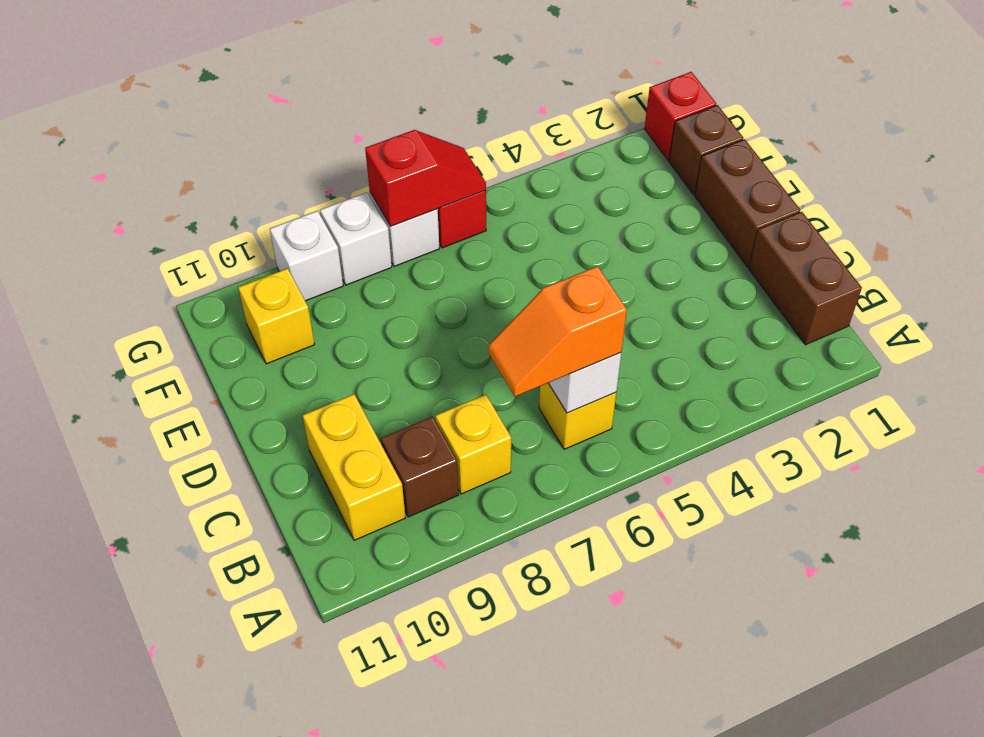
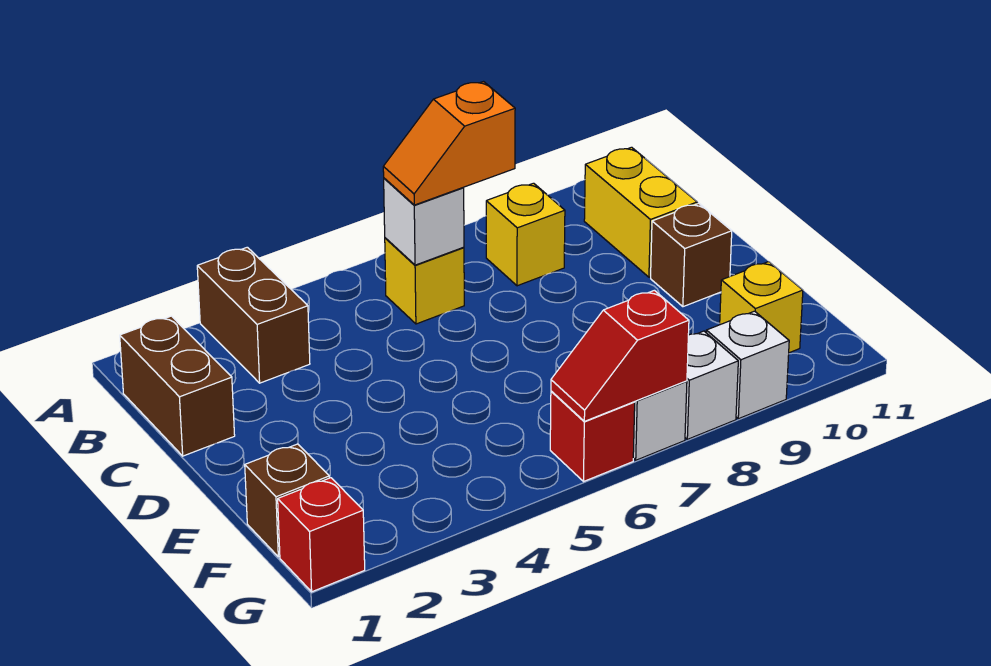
orange 1x2 slope [488,266,627,397] -> orange 1x2 slope turned to [383,82,515,205]
brown 1x1 brick [381,417,459,517] -> brown 1x1 brick moved to [651,203,732,307]
brown 1x2 brick [695,139,800,267] -> brown 1x2 brick moved to [197,247,310,383]

